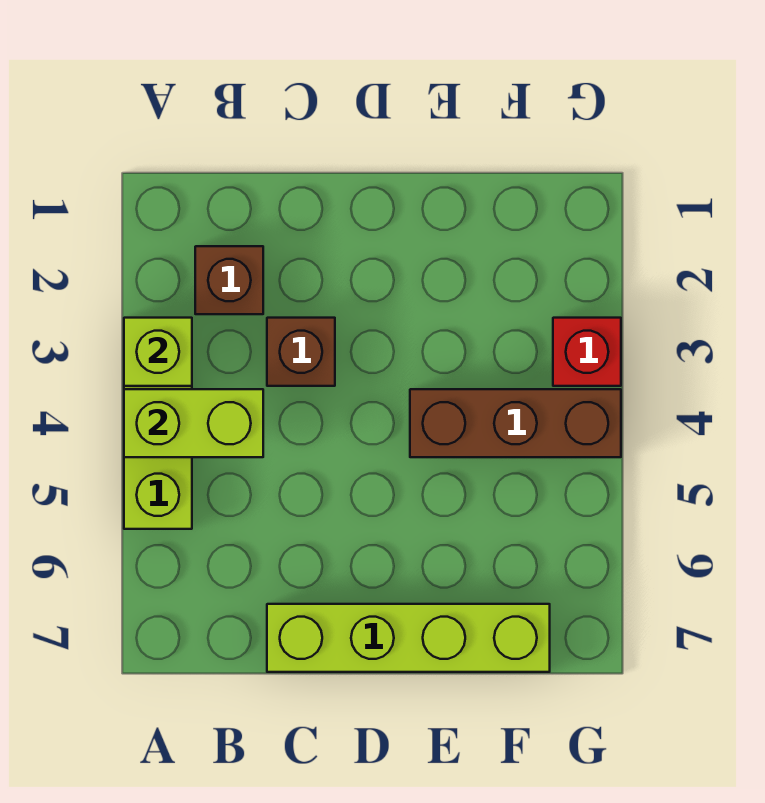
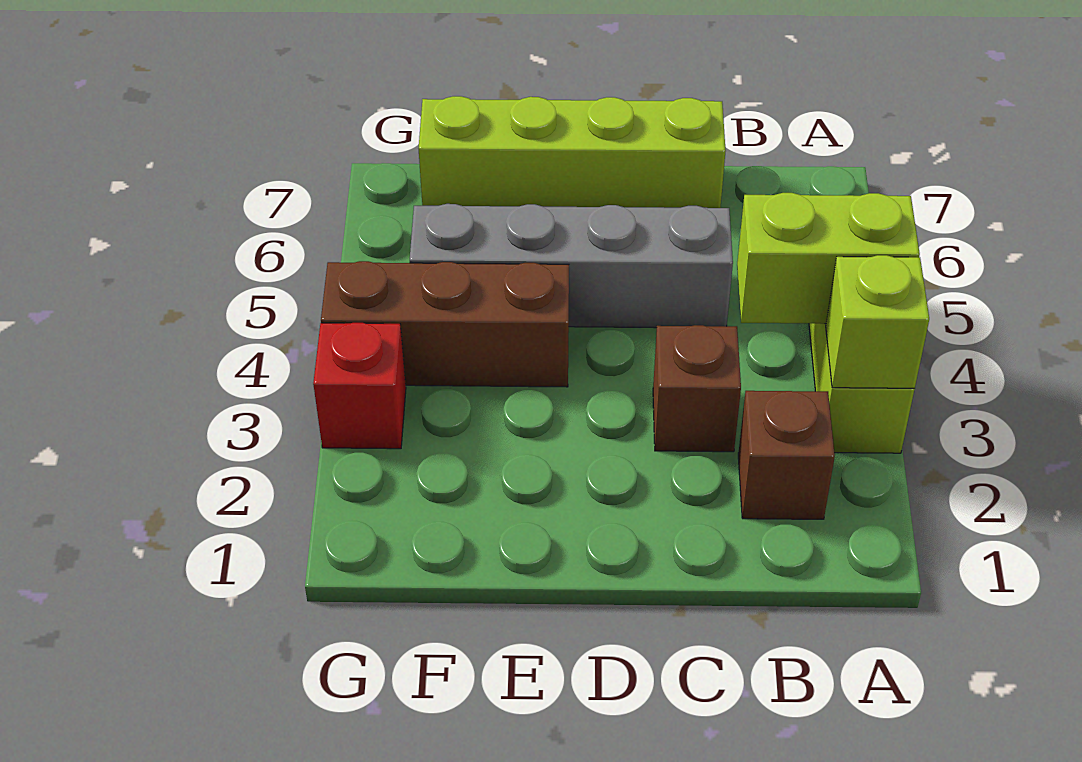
none -> grey 1x4 brick [410,204,733,328]

